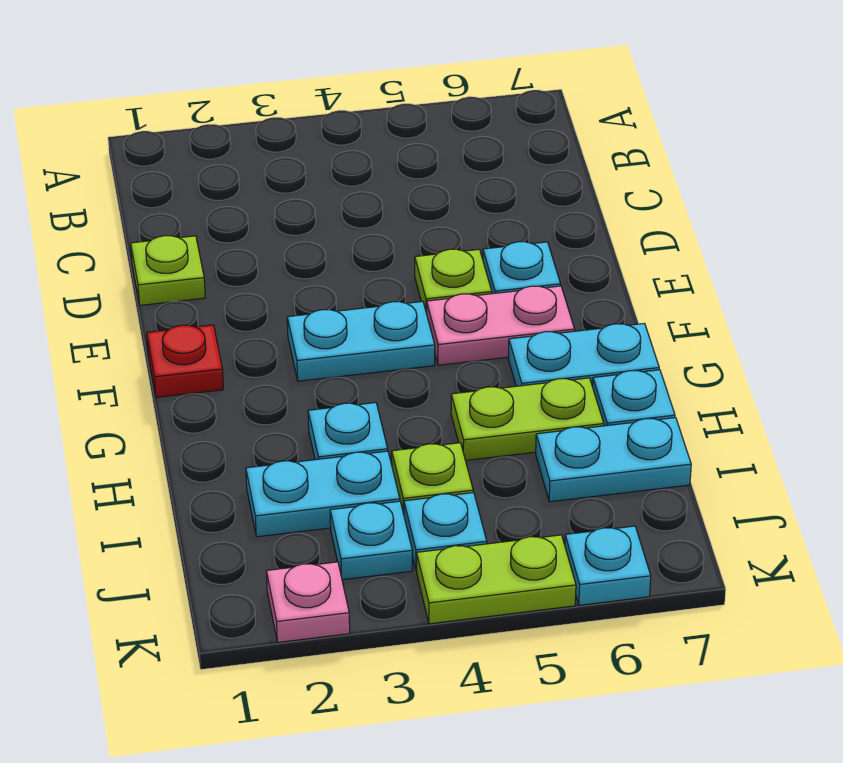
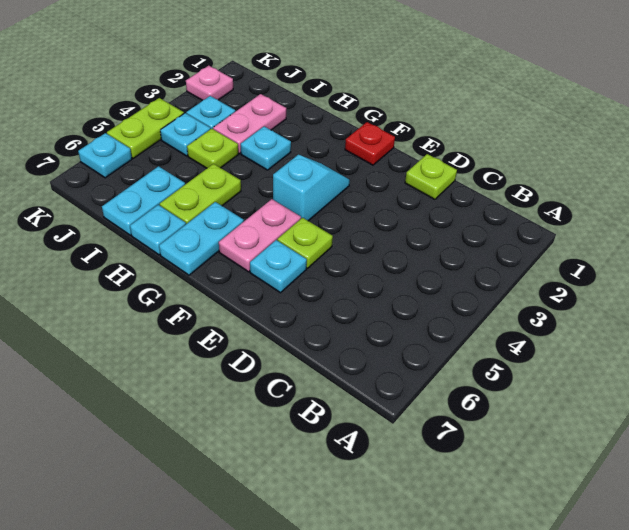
cyan 1x2 plate [287,302,435,381] -> cyan 1x2 slope [273,155,350,221]
cyan 1x2 plate [246,451,400,537] -> pink 1x2 plate [213,94,286,154]

